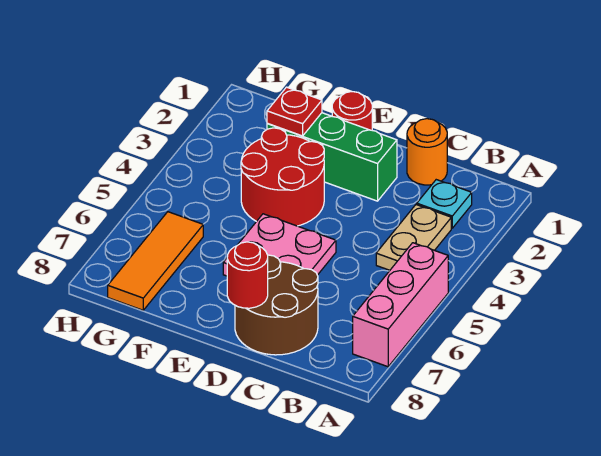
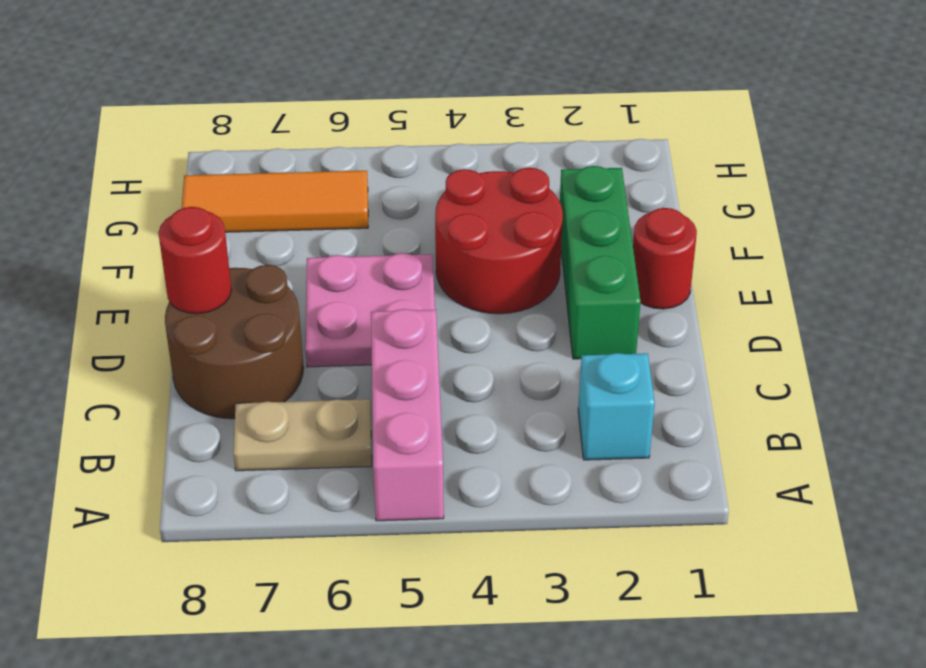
pink 1x3 brick [353,243,448,367] -> pink 1x3 brick turned to [371,309,444,521]
cyan 1x1 plate [417,180,472,228] -> cyan 1x1 brick [578,353,655,460]
tan 1x2 plate [376,205,451,270] -> tan 1x2 plate moved to [233,399,372,471]
orange 1x1 round brick [407,119,447,185] -> none
red 1x1 plate [267,87,322,136] -> none

